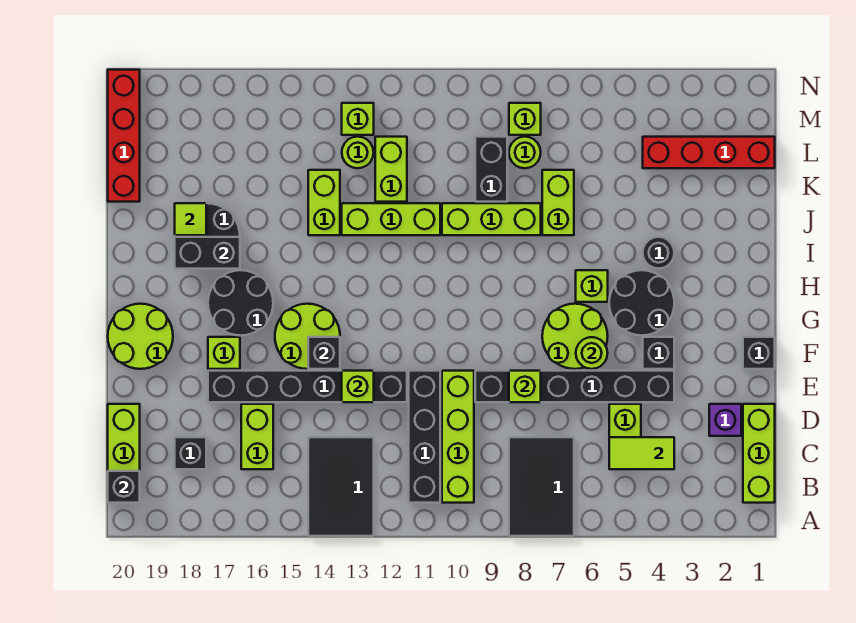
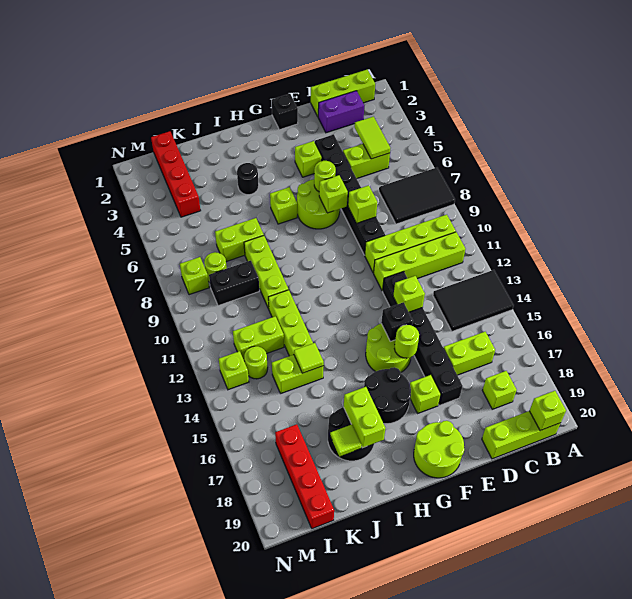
black 1x4 brick [409,371,440,503] -> lime 1x4 brick [374,232,465,291]
black 1x1 brick [108,471,140,503] -> lime 1x1 brick [529,391,566,431]
black 1x1 brick [175,437,206,469] -> lime 1x1 brick [482,371,517,409]
purple 1x1 brick [709,404,741,436] -> purple 1x2 brick [318,91,364,133]
black 1x1 brick [643,337,674,369] -> lime 1x1 brick [295,141,322,177]
none -> lime 1x1 brick [319,175,348,213]
none -> lime 1x1 round brick [394,325,419,358]
black 2x2 round brick [609,270,674,336] -> none
black 1x2 brick [175,237,240,269] -> lime 1x2 brick [344,387,386,448]
none -> lime 1x1 tile [294,343,324,373]
red 1x4 brick [108,70,140,202] -> red 1x4 brick turned to [275,424,334,529]

